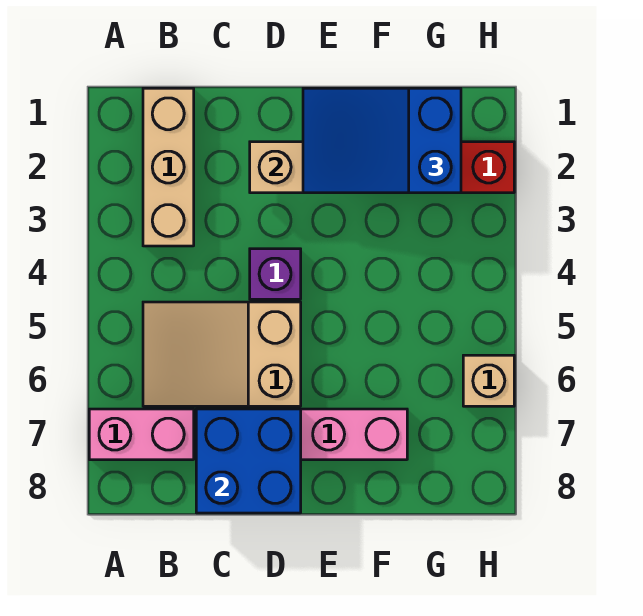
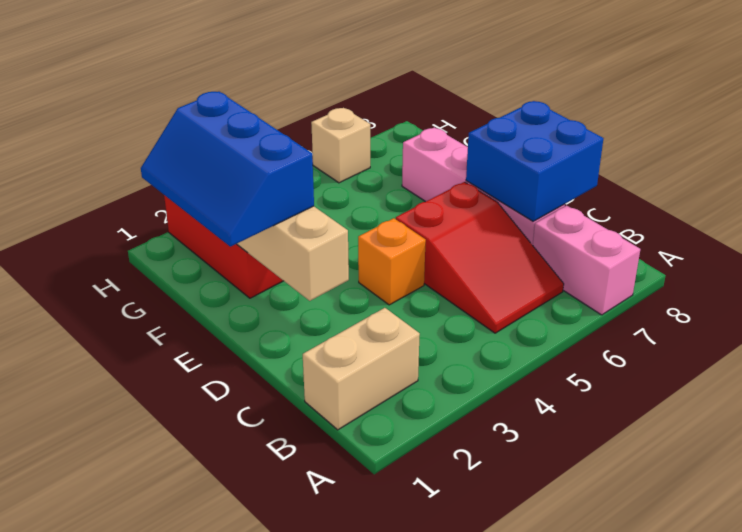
tan 1x3 brick [143,88,194,246] -> tan 1x2 brick [303,308,420,430]
tan 2x3 slope [143,302,301,406] -> red 2x3 slope [396,182,564,333]
purple 1x1 brick [250,249,301,299] -> orange 1x1 brick [358,218,426,305]
blue 2x3 slope [303,88,461,193] -> blue 2x3 slope turned to [141,92,314,247]

